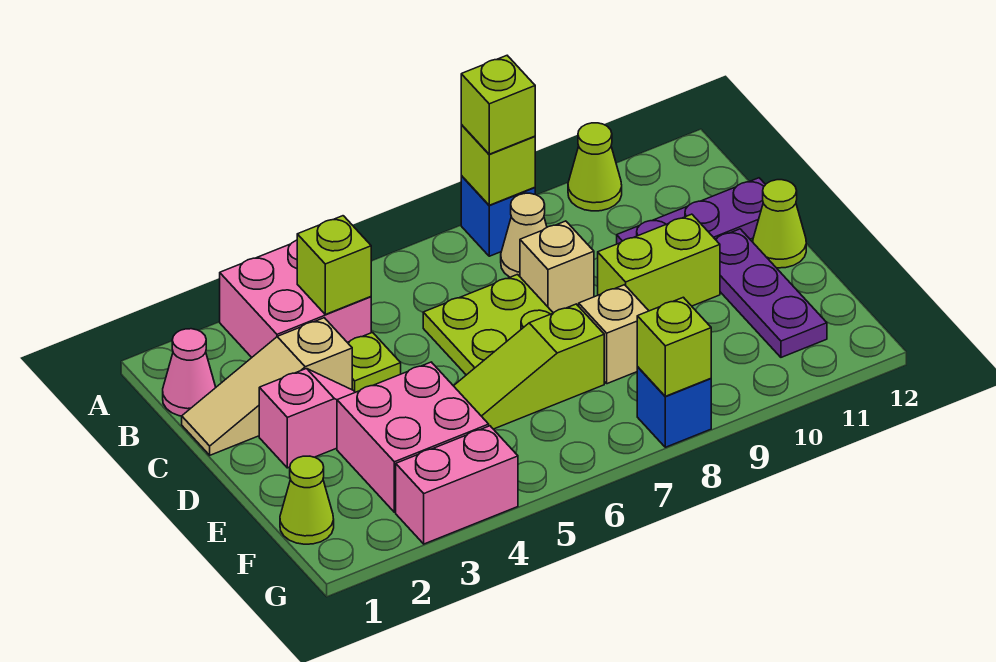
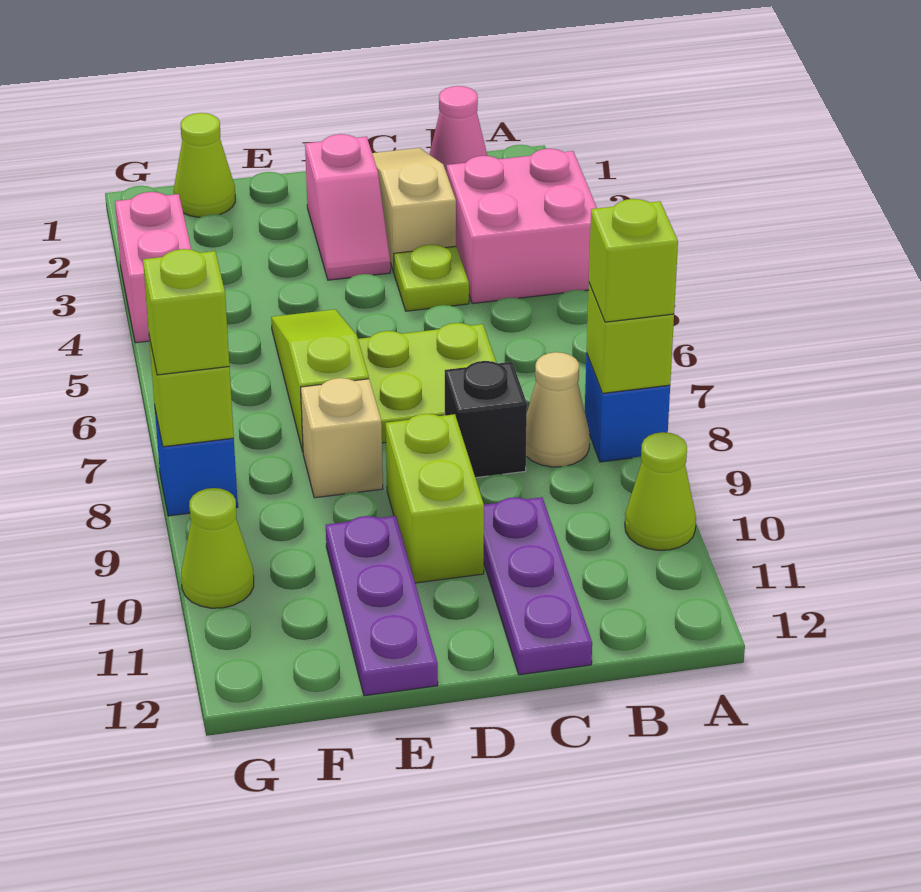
lime 1x1 brick [297,216,371,314] -> lime 1x1 brick moved to [143,249,229,375]
tan 1x1 brick [520,221,594,313] -> black 1x1 brick [445,361,527,478]
purple 1x3 plate [715,229,827,357] -> purple 1x3 plate turned to [326,516,438,696]
lime 1x1 cone [753,180,806,268] -> lime 1x1 cone moved to [181,488,254,608]
pink 2x2 brick [337,362,489,512] -> none

